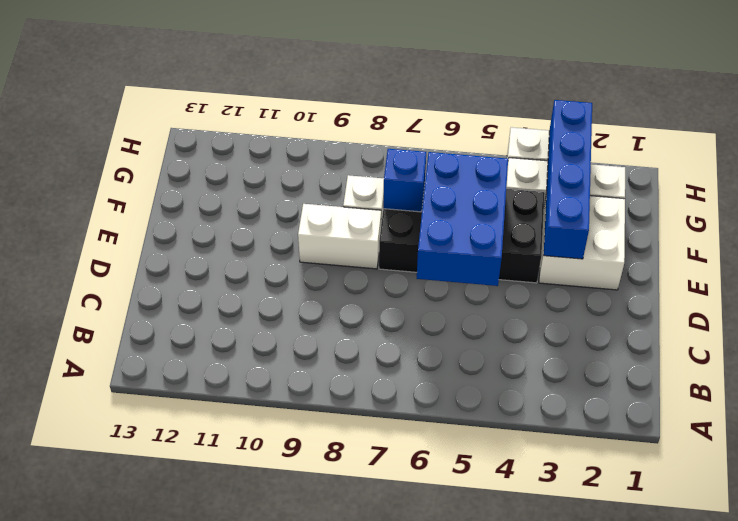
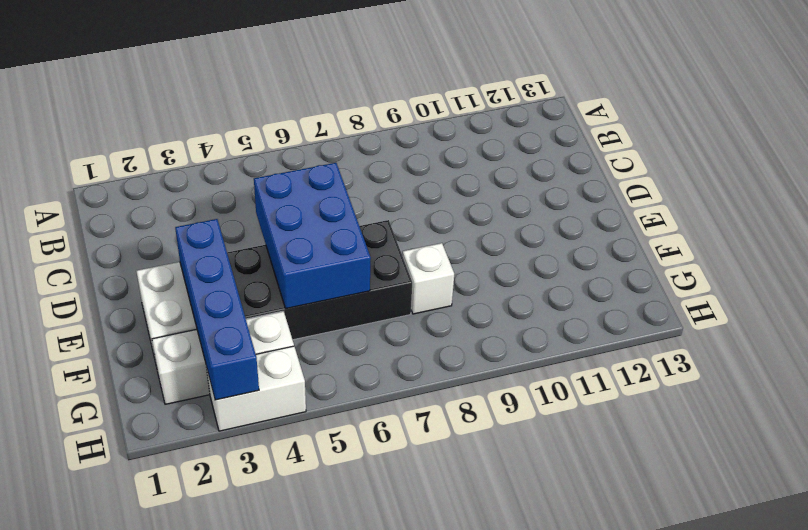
white 1x2 brick [298,204,381,269] -> none
blue 1x1 brick [383,149,426,212] -> none

